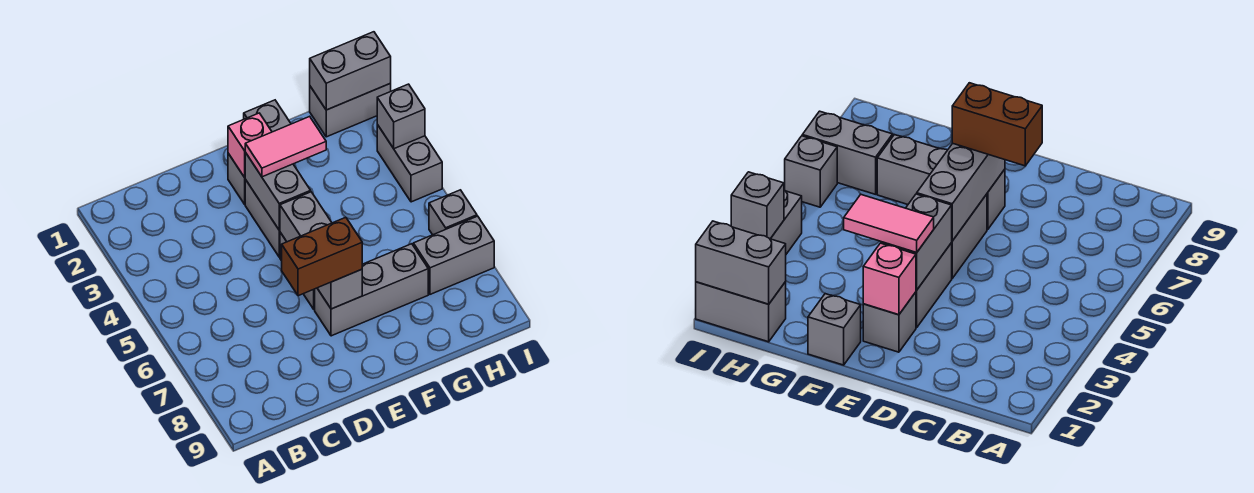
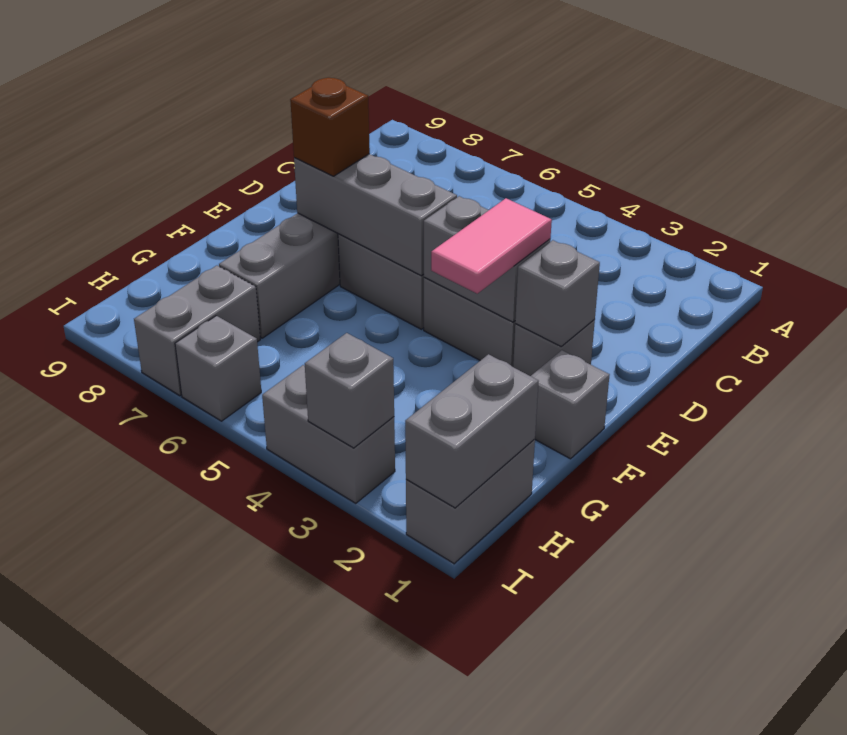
brown 1x2 brick [282,217,362,296] -> brown 1x1 brick [290,78,370,176]
pink 1x1 brick [228,113,272,177] -> grey 1x1 brick [515,240,600,346]

